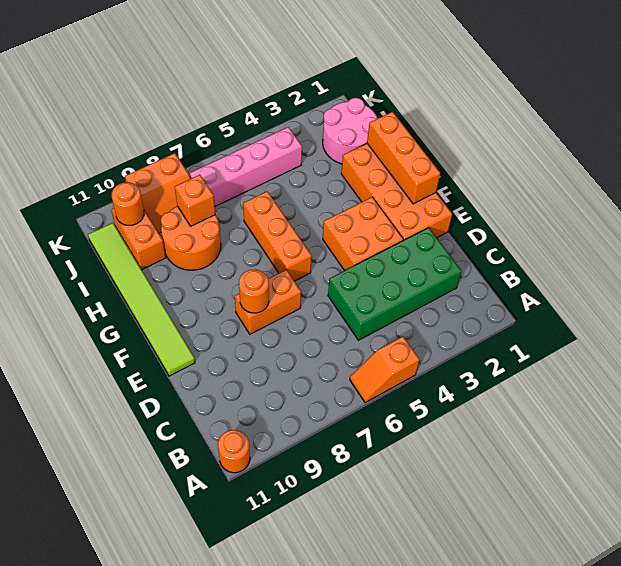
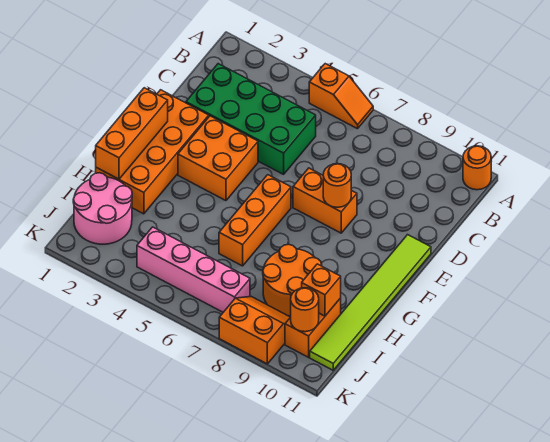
orange 1x1 brick [175,175,215,226] -> orange 1x1 brick moved to [302,264,341,316]

